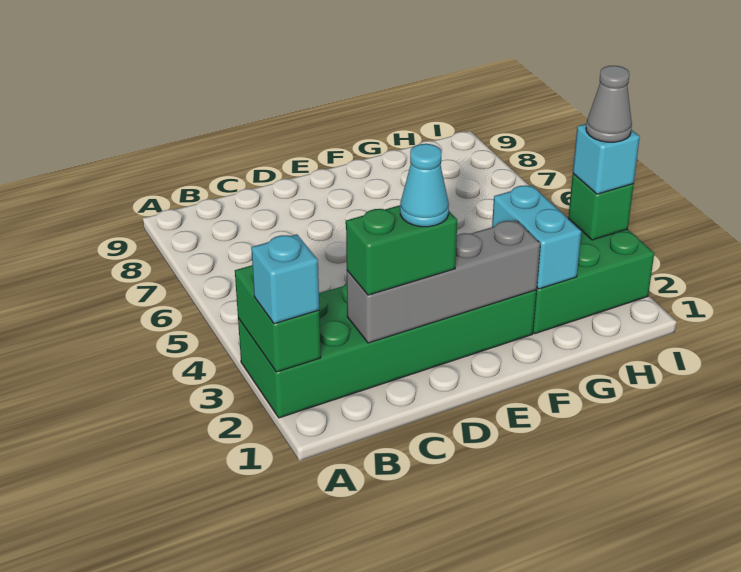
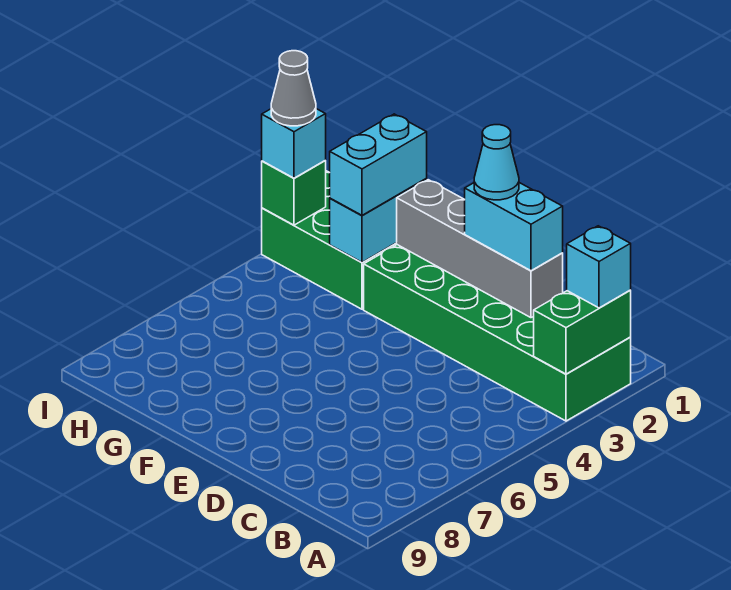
green 1x2 brick [346,205,457,295] -> cyan 1x2 brick [465,183,563,271]
none -> cyan 1x2 brick [330,114,427,215]

